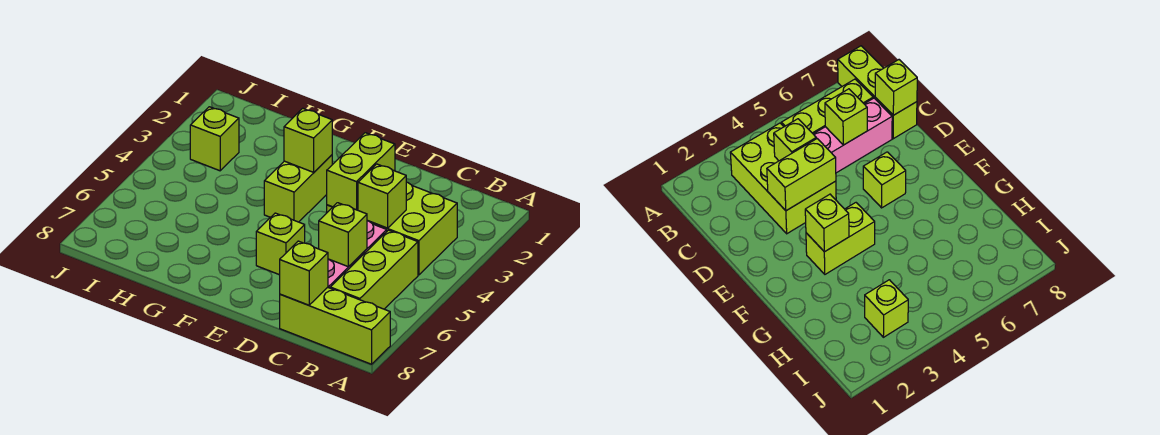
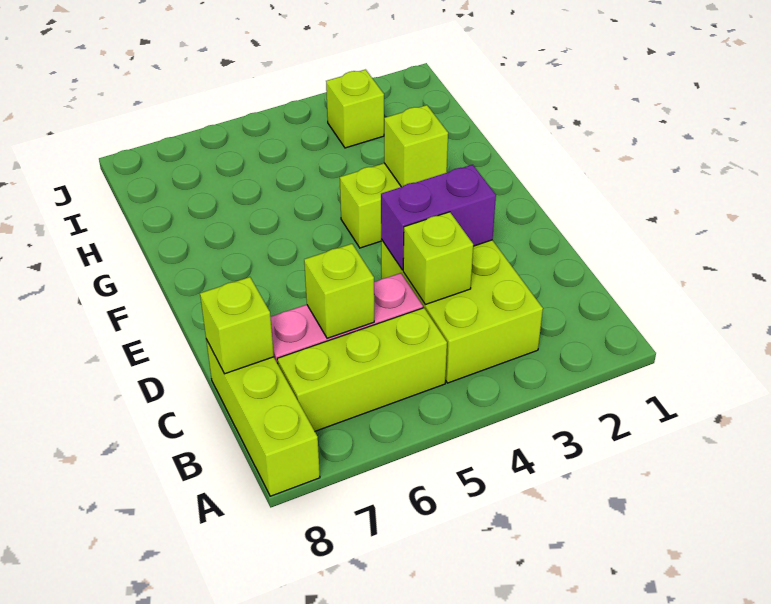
lime 1x2 brick [327,133,395,210] -> purple 1x2 brick [381,165,496,270]
lime 1x1 brick [256,213,305,275] -> none

